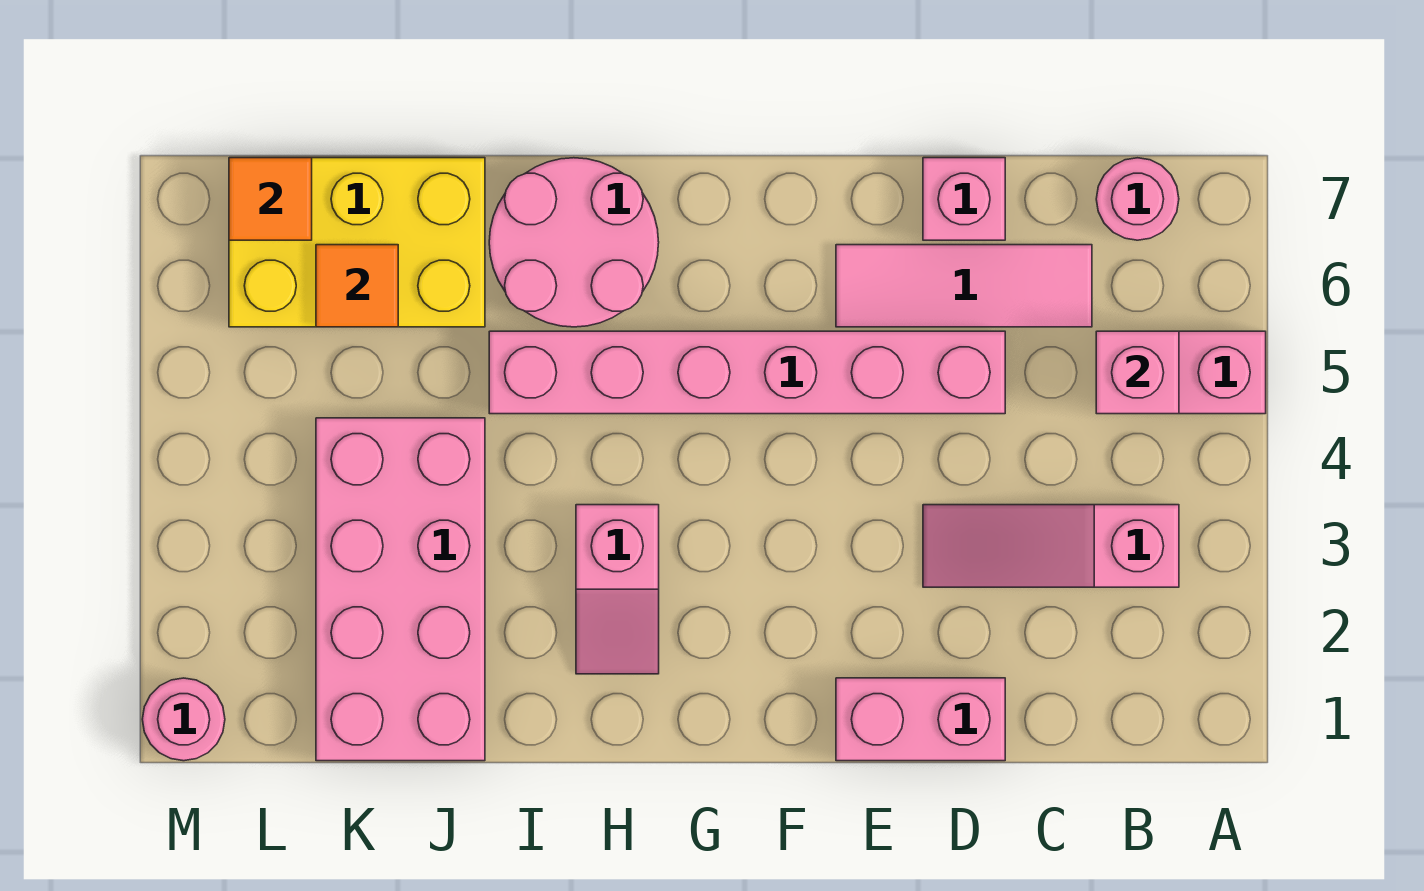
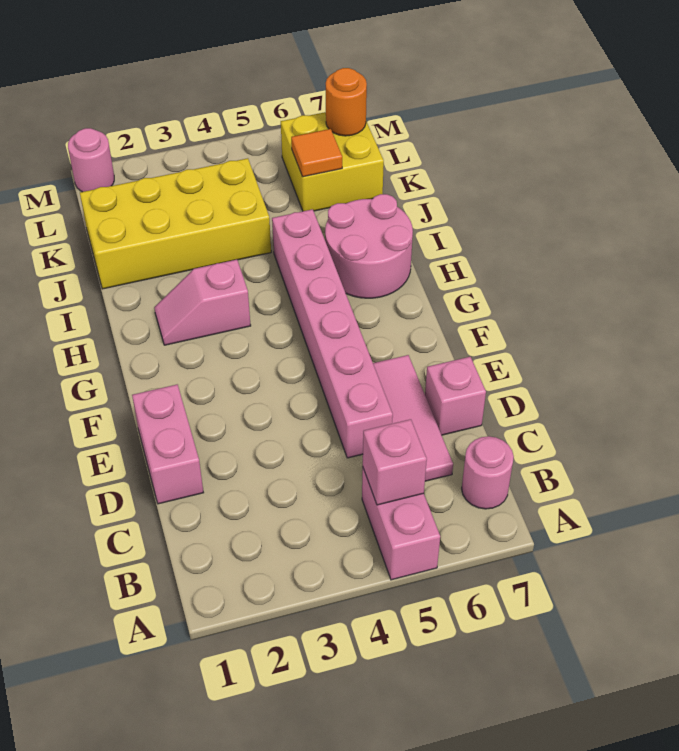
pink 1x3 slope [923,505,1179,587] -> none
pink 2x4 brick [316,418,485,761] -> yellow 2x4 brick [80,158,271,289]
yellow 2x3 brick [229,158,485,327] -> yellow 2x2 brick [281,112,384,211]
orange 1x1 tile [229,158,312,240] -> orange 1x1 round brick [326,68,367,136]

